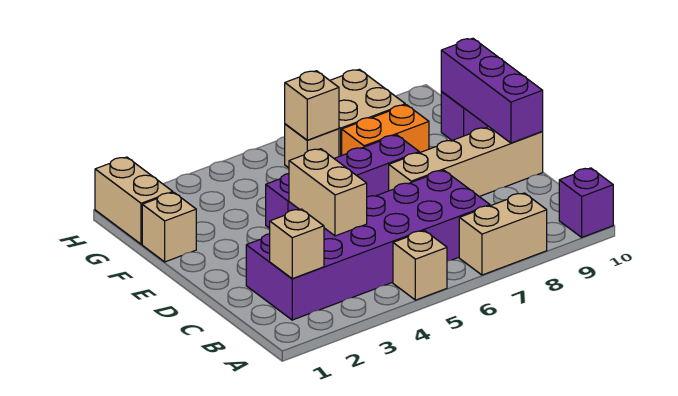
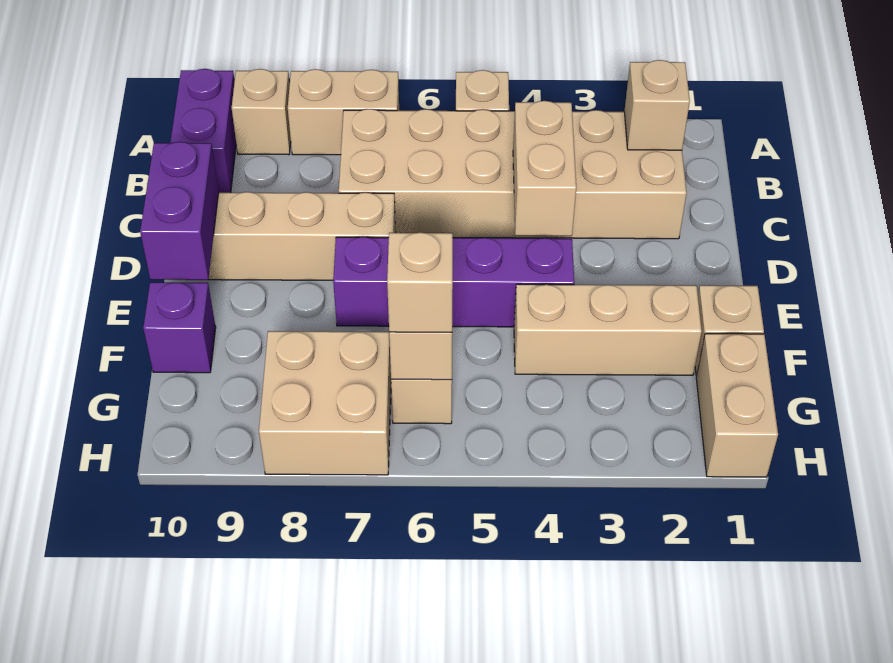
none -> tan 1x1 brick [232,69,291,155]
purple 1x1 brick [559,168,613,237] -> purple 1x2 brick [170,69,236,193]
purple 2x6 brick [246,170,490,320] -> tan 2x6 brick [339,109,687,239]
purple 1x3 brick [441,38,543,143] -> purple 1x2 brick [140,142,219,280]
none -> tan 1x3 brick [514,284,702,375]
orange 1x2 brick [342,105,429,155] -> none
none -> tan 1x1 brick [387,232,453,332]

